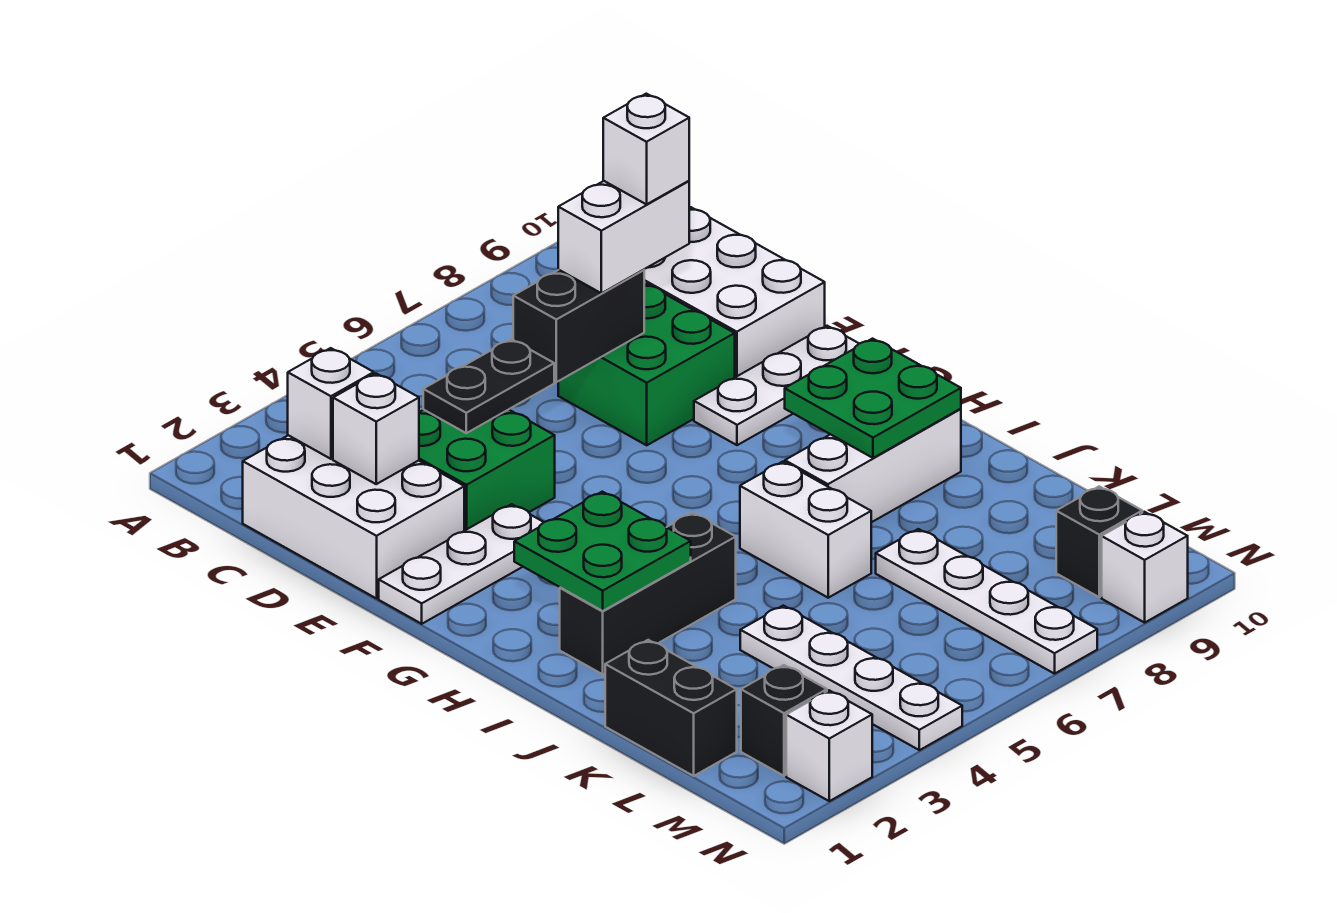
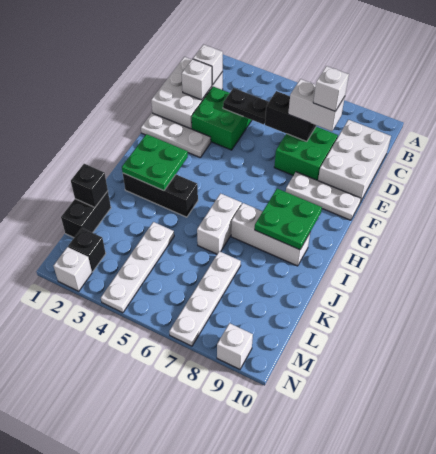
black 1x1 brick [1056,487,1142,597] -> black 1x1 brick moved to [71,164,108,207]

